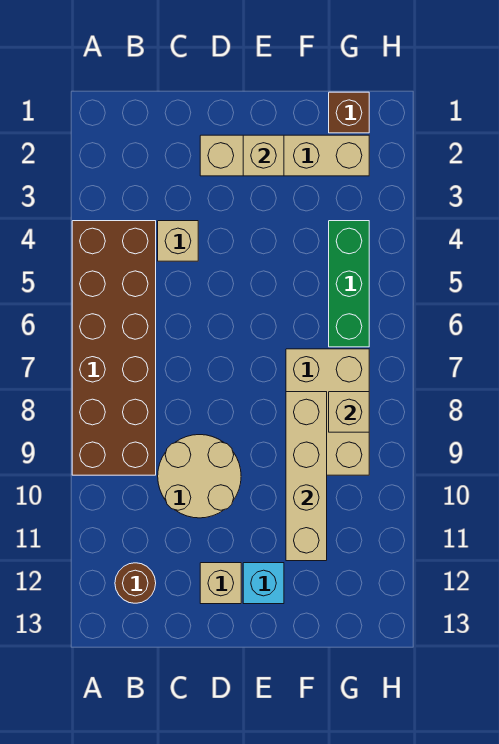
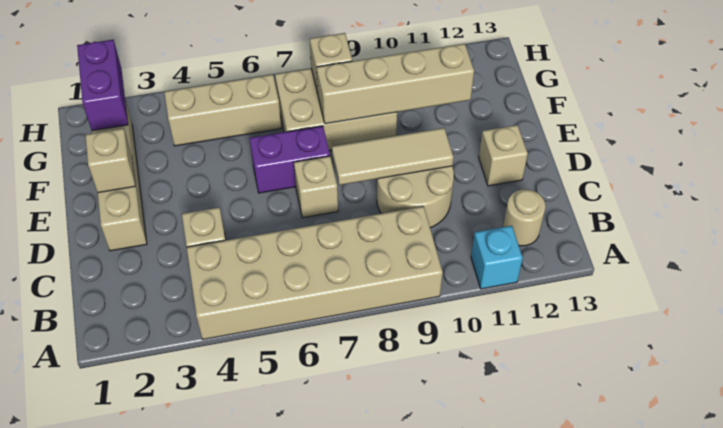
brown 2x6 brick [72,221,156,475] -> tan 2x6 brick [187,206,443,339]
brown 1x1 round brick [115,563,156,603] -> tan 1x1 round brick [503,189,546,246]
none -> tan 1x1 brick [294,156,338,218]
none -> tan 1x3 tile [332,128,454,185]
none -> purple 1x2 brick [249,126,330,193]
cyan 1x1 brick [243,563,284,604] -> cyan 1x1 brick moved to [471,226,523,289]
brown 1x1 brick [329,92,369,133] -> none
none -> purple 1x2 brick [77,40,128,131]
green 1x3 brick [329,221,369,347] -> tan 1x3 brick [164,74,281,146]

